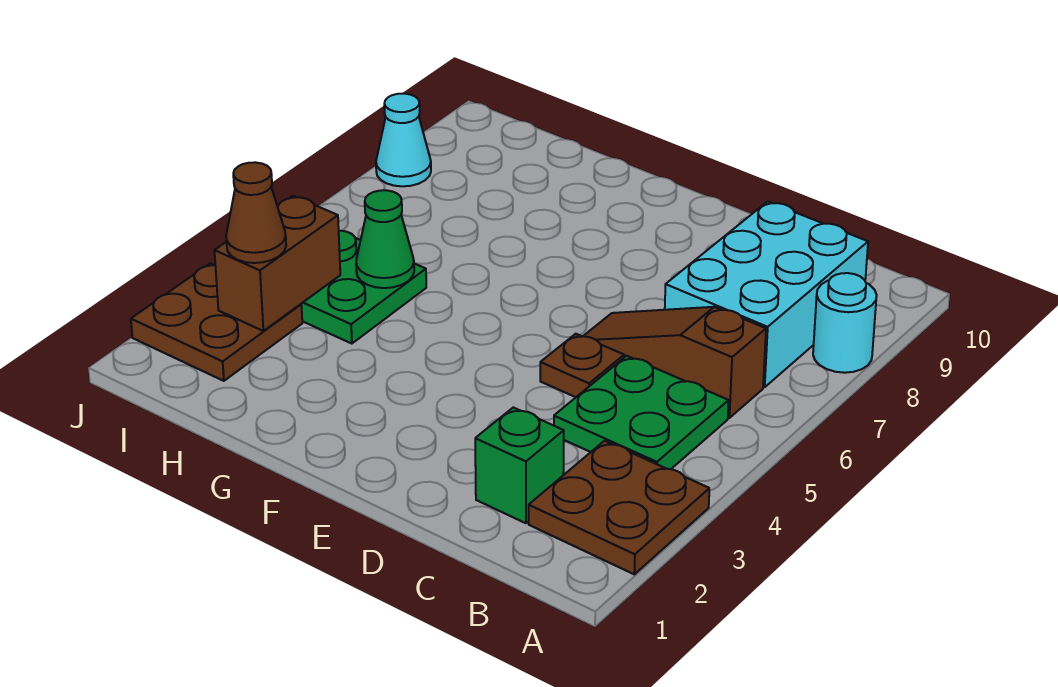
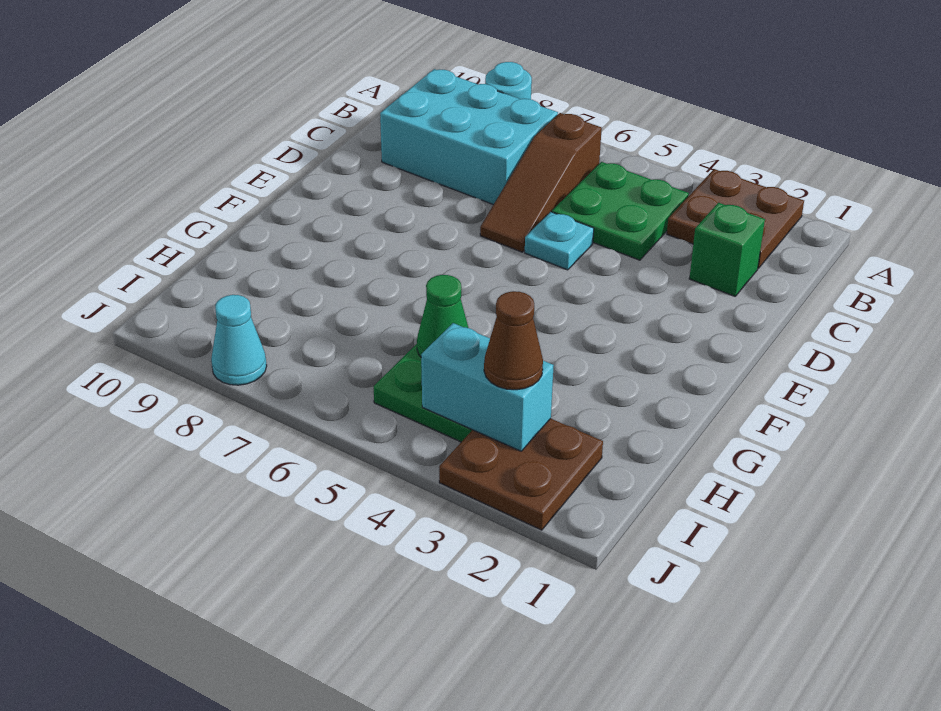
brown 1x1 plate [540,334,624,397] -> cyan 1x1 plate [525,212,594,270]
brown 1x2 brick [214,196,340,331] -> cyan 1x2 brick [421,323,554,451]

